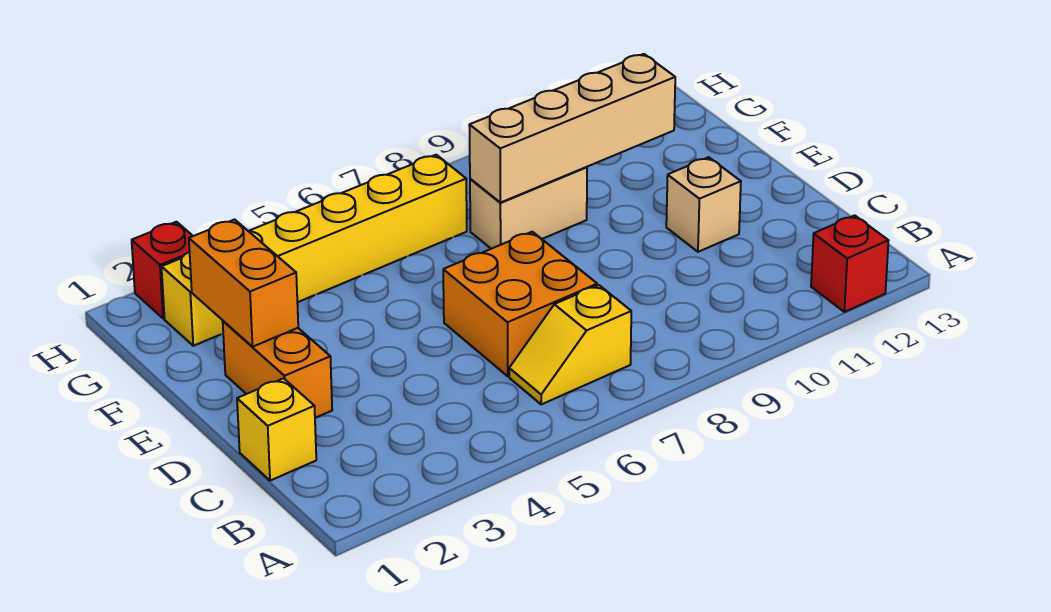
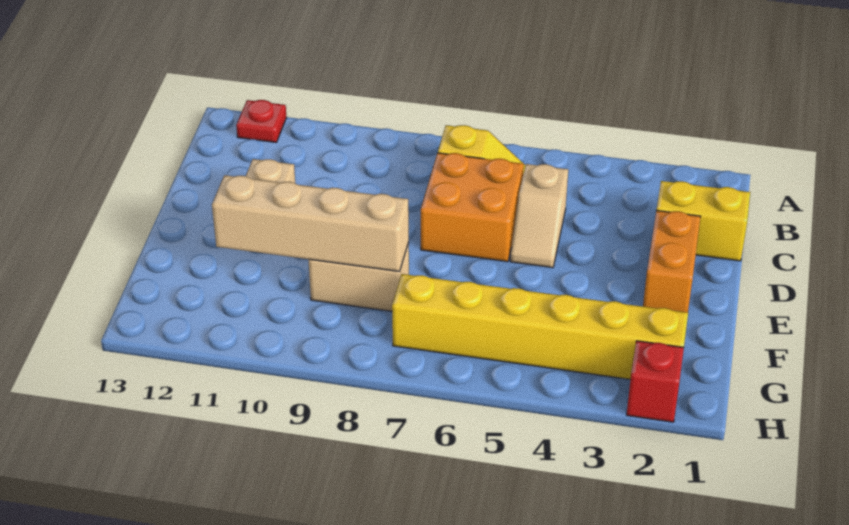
red 1x1 brick [811,215,888,312] -> red 1x1 plate [236,100,287,142]
yellow 1x1 brick [237,378,316,481] -> yellow 1x2 brick [657,181,750,261]
none -> tan 1x2 slope [510,164,568,268]
orange 1x2 brick [189,220,298,347] -> none

